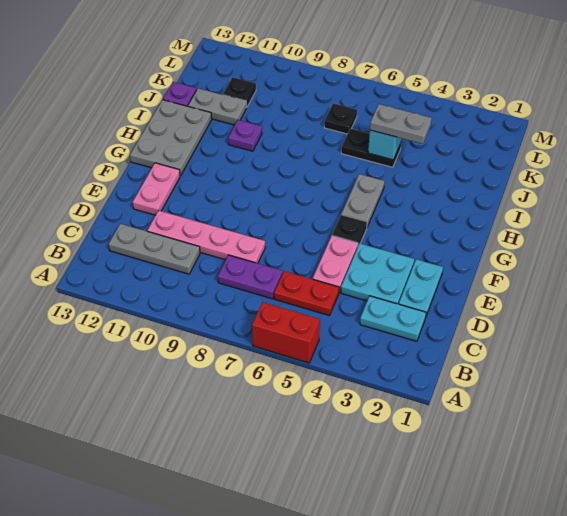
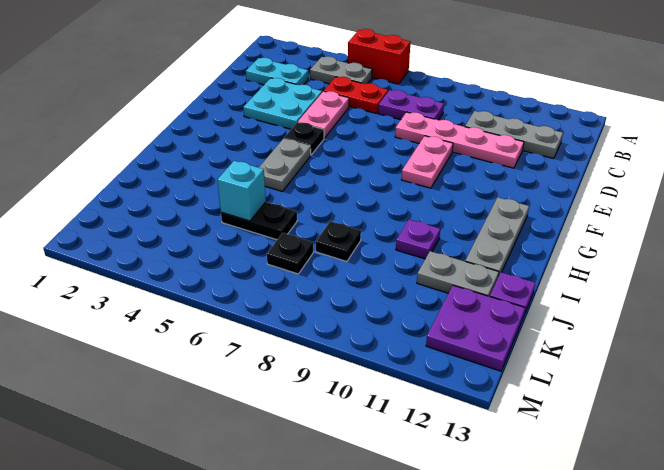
cyan 1x2 plate [399,259,443,316] -> none
pink 1x2 plate [133,163,180,215] -> pink 1x2 plate moved to [402,136,453,188]
grey 2x3 plate [130,100,212,176] -> grey 1x3 plate [465,197,529,277]
grey 1x2 plate [370,104,432,144] -> grey 1x2 plate moved to [310,56,372,84]
black 1x1 plate [223,77,256,107] -> black 1x1 plate moved to [316,221,361,262]
none -> purple 2x2 plate [426,285,525,371]

